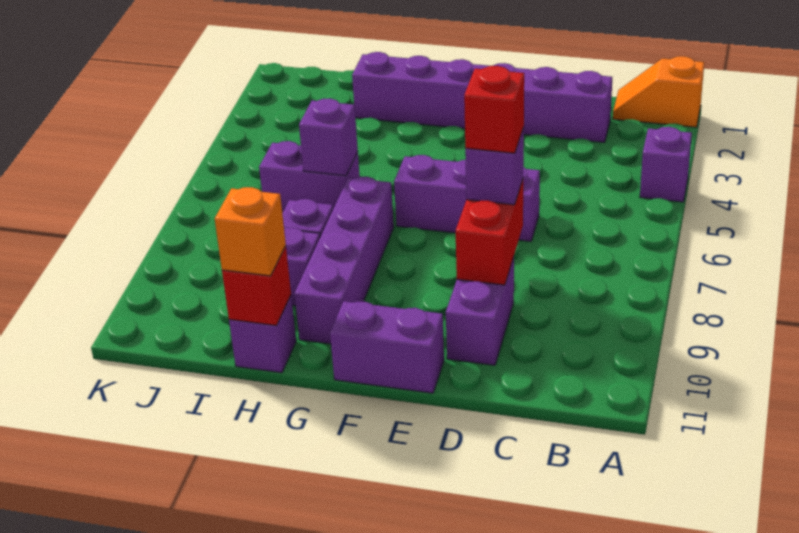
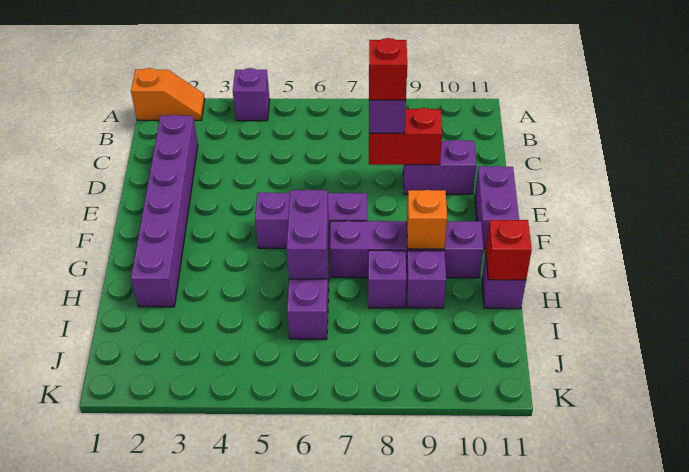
orange 1x2 slope [613,56,704,127] -> orange 1x2 slope turned to [131,68,205,120]
purple 1x3 brick [394,155,540,241] -> purple 1x3 brick turned to [255,192,367,248]
purple 1x1 brick [299,98,358,176] -> purple 1x2 brick [286,189,329,279]
orange 1x1 brick [215,187,286,276] -> orange 1x1 brick moved to [407,190,447,249]

